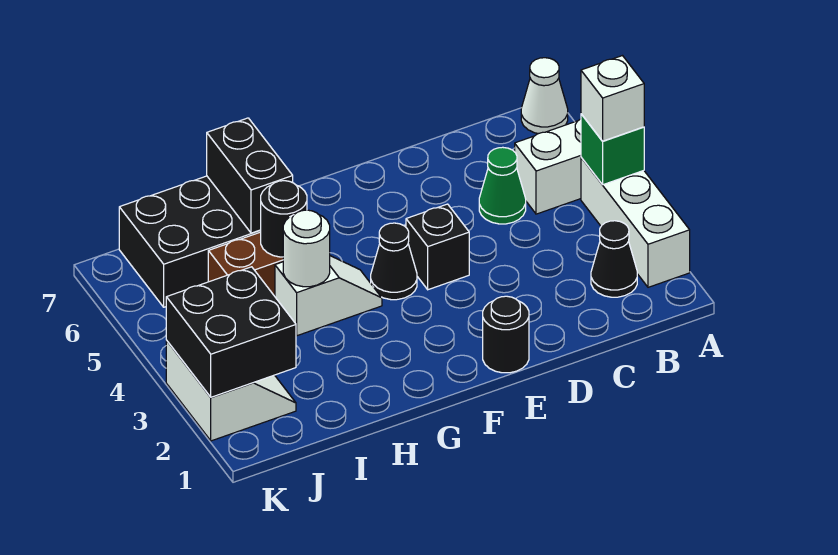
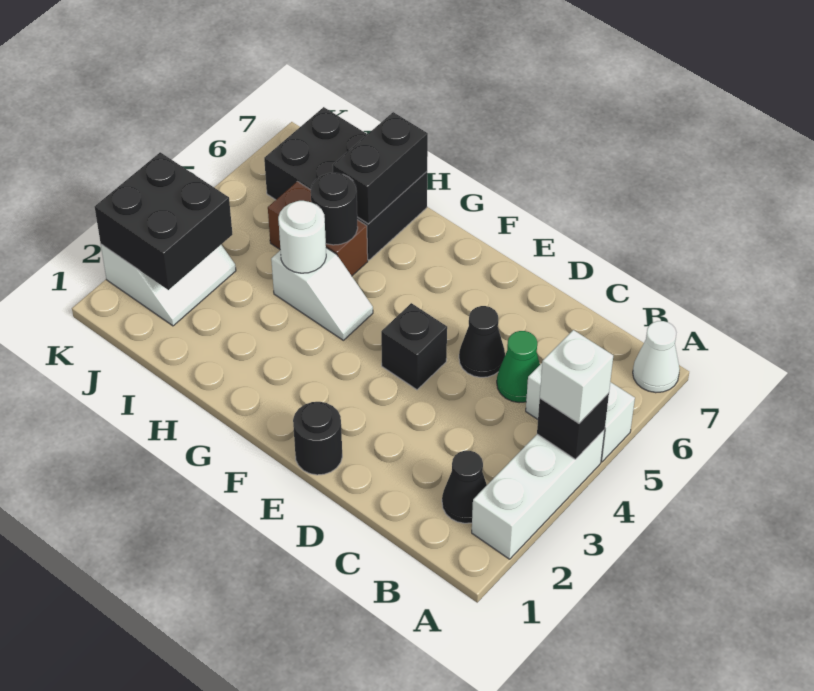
green 1x1 brick [581,114,644,185] -> black 1x1 brick [537,393,609,459]
black 1x1 cone [371,223,417,300] -> black 1x1 cone moved to [459,306,505,377]

